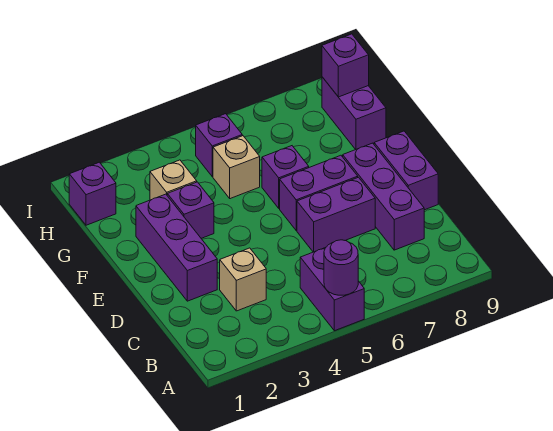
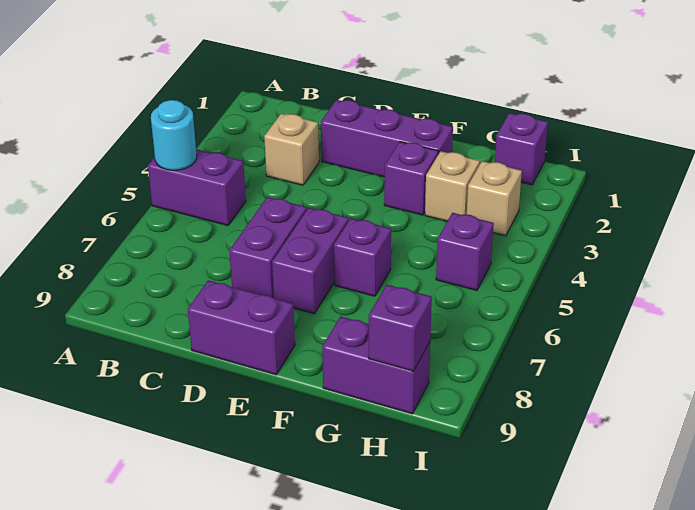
purple 1x1 round brick [324,240,358,295] -> cyan 1x1 round brick [151,100,197,170]
purple 1x3 brick [343,143,424,250] -> none
tan 1x1 brick [213,136,260,199] -> tan 1x1 brick moved to [467,161,522,236]

